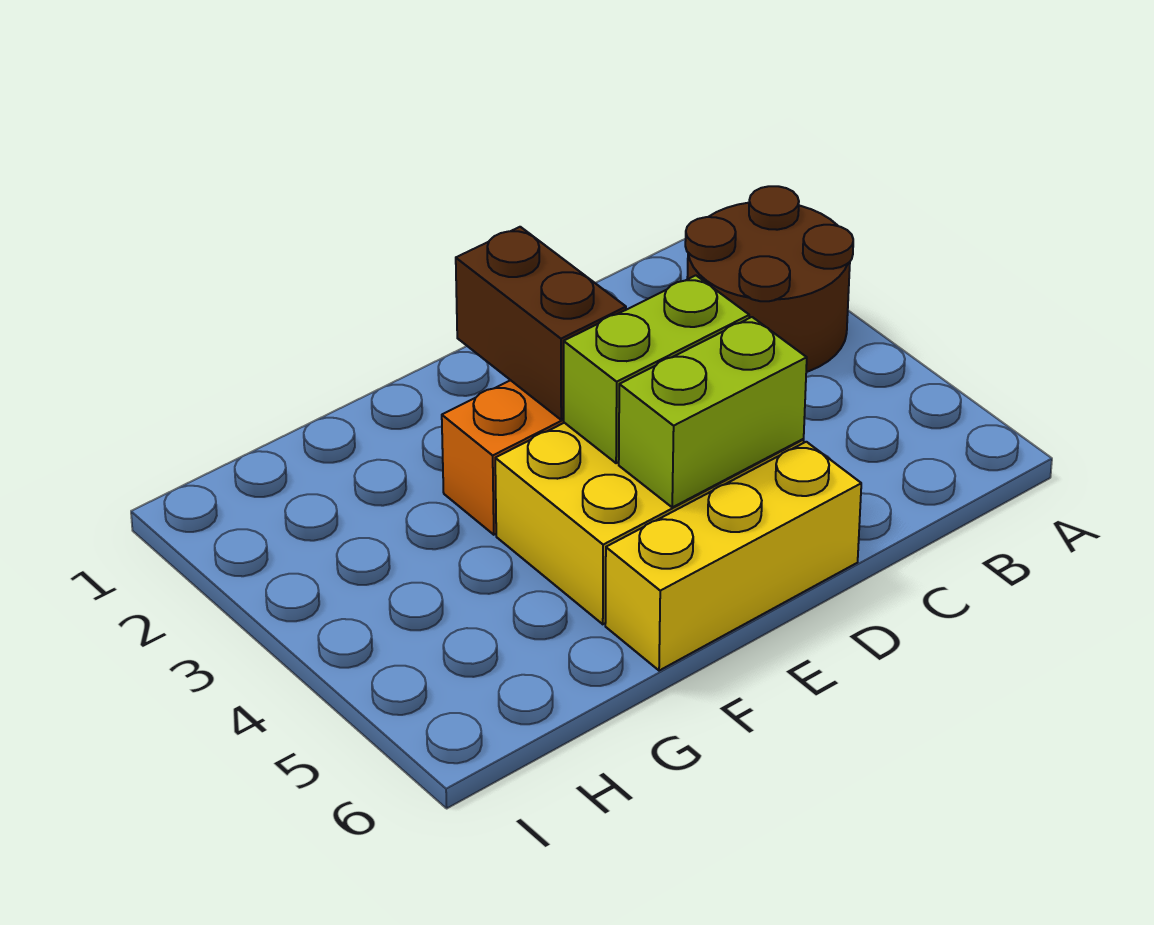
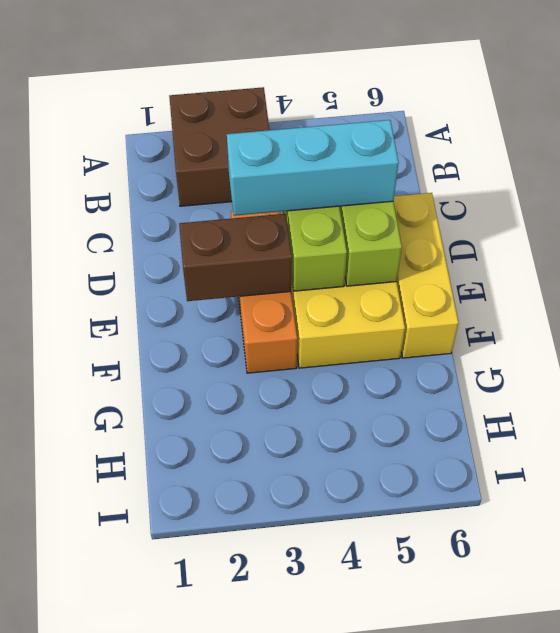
brown 2x2 round brick [685,186,853,372] -> brown 2x2 brick [169,87,270,206]
none -> cyan 1x3 brick [227,120,399,216]

